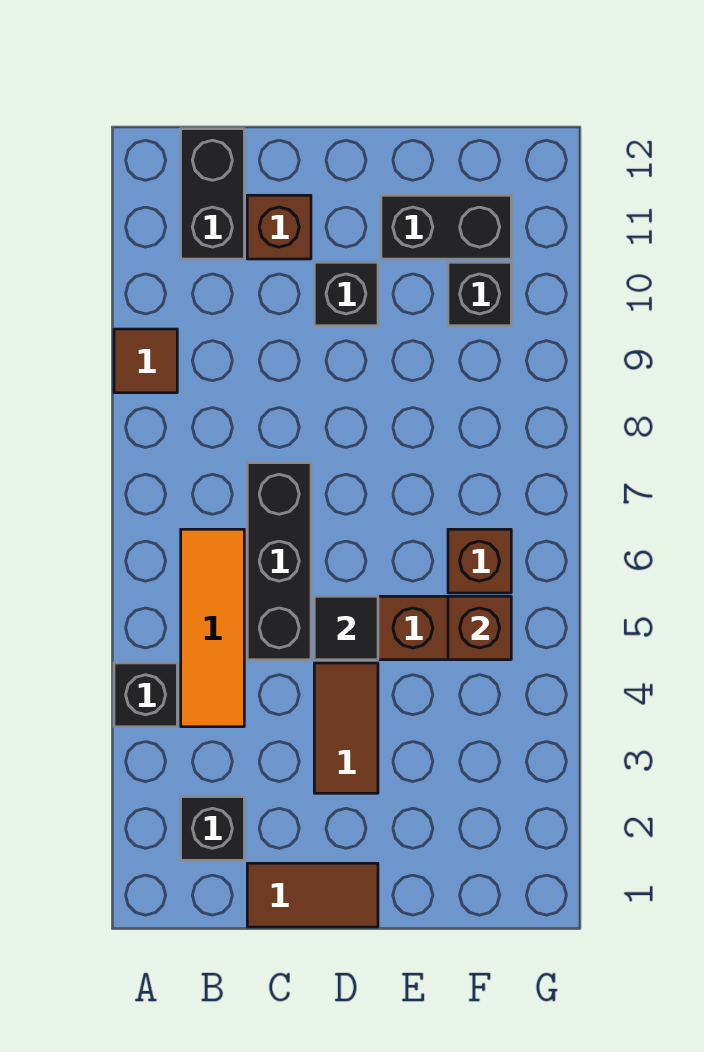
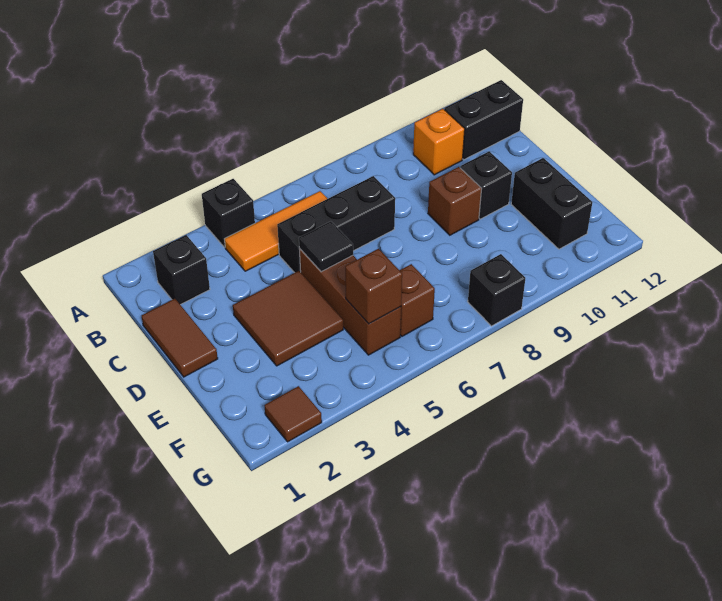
brown 1x1 tile [114,329,177,393] -> brown 1x1 tile moved to [264,386,322,442]
none -> orange 1x1 brick [413,109,465,175]
brown 1x1 brick [247,195,311,259] -> brown 1x1 brick moved to [428,167,482,235]
brown 1x2 tile [314,663,378,793] -> brown 2x2 tile [233,271,343,366]
black 1x1 brick [448,262,511,326] -> black 1x1 brick moved to [468,254,525,326]

